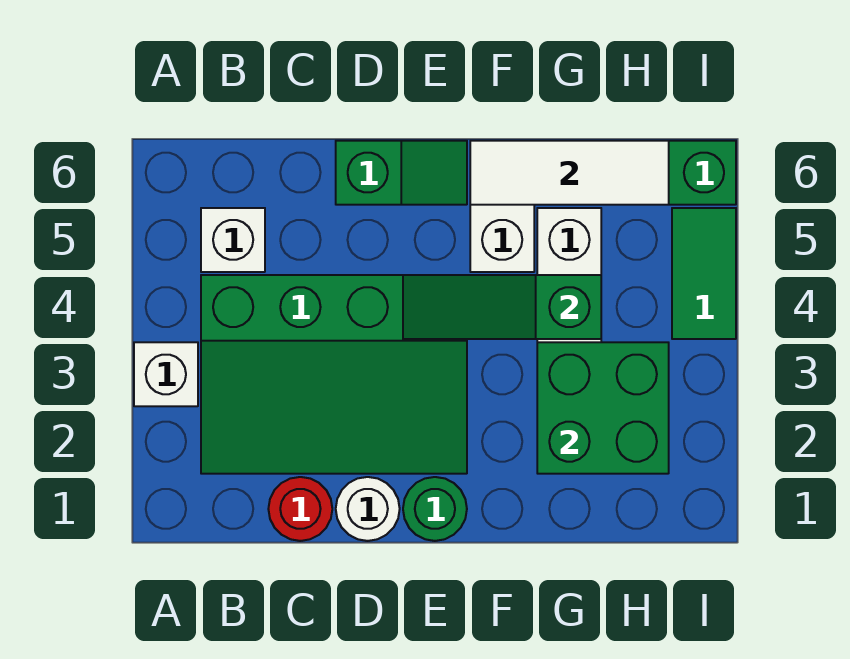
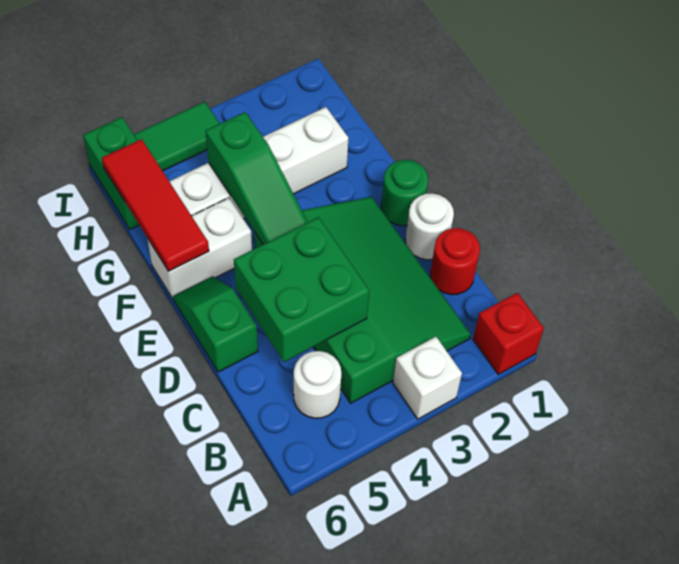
none -> red 1x1 brick [473,293,544,374]
white 1x1 brick [201,208,265,272] -> white 1x1 round brick [294,351,341,418]
white 1x3 tile [470,141,669,205] -> red 1x3 tile [102,139,209,271]
green 2x2 brick [537,342,669,474] -> green 2x2 brick moved to [234,217,369,362]

